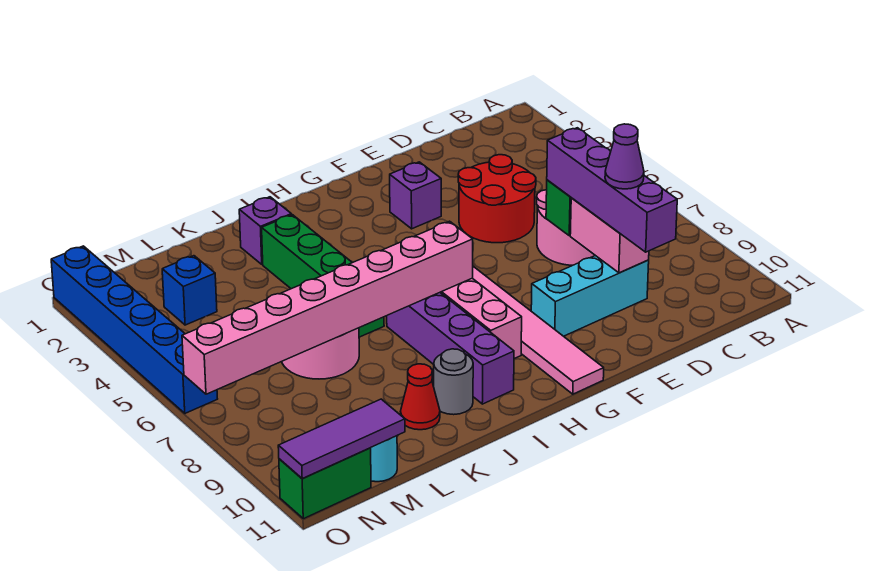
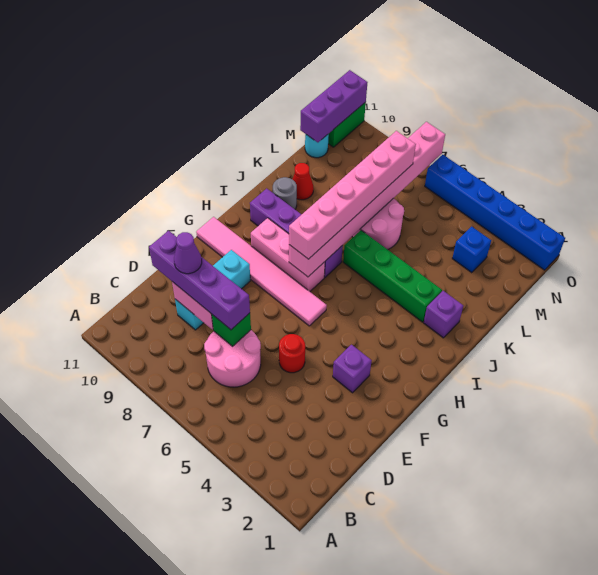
red 2x2 round brick [458,155,536,243] -> red 1x1 round brick [279,334,305,373]
none -> pink 1x6 brick [289,131,416,259]
purple 1x3 tile [278,399,405,478] -> purple 1x3 brick [300,70,368,142]

